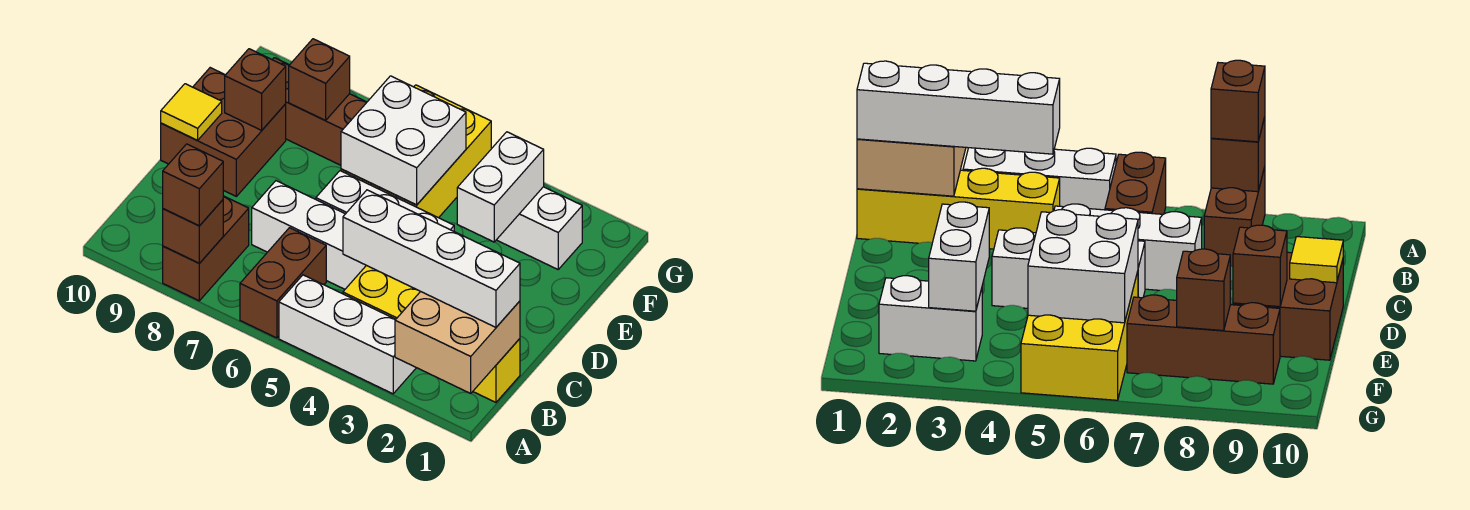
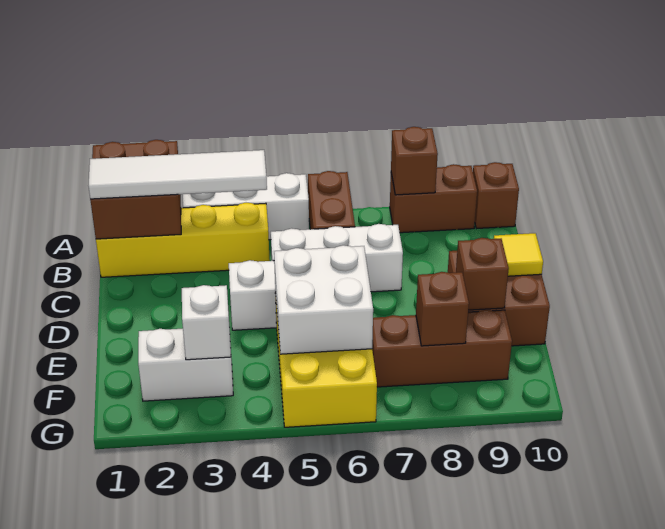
tan 2x2 brick [395,292,520,393] -> brown 2x2 brick [90,140,181,239]
brown 1x2 brick [163,196,249,301] -> brown 1x2 brick turned to [390,164,477,233]
brown 1x1 brick [163,144,223,226] -> brown 1x1 brick moved to [473,162,519,229]
white 1x4 brick [343,190,520,327] -> white 1x4 tile [89,150,267,199]
white 1x2 brick [457,132,544,242] -> white 1x1 brick [182,285,231,360]

